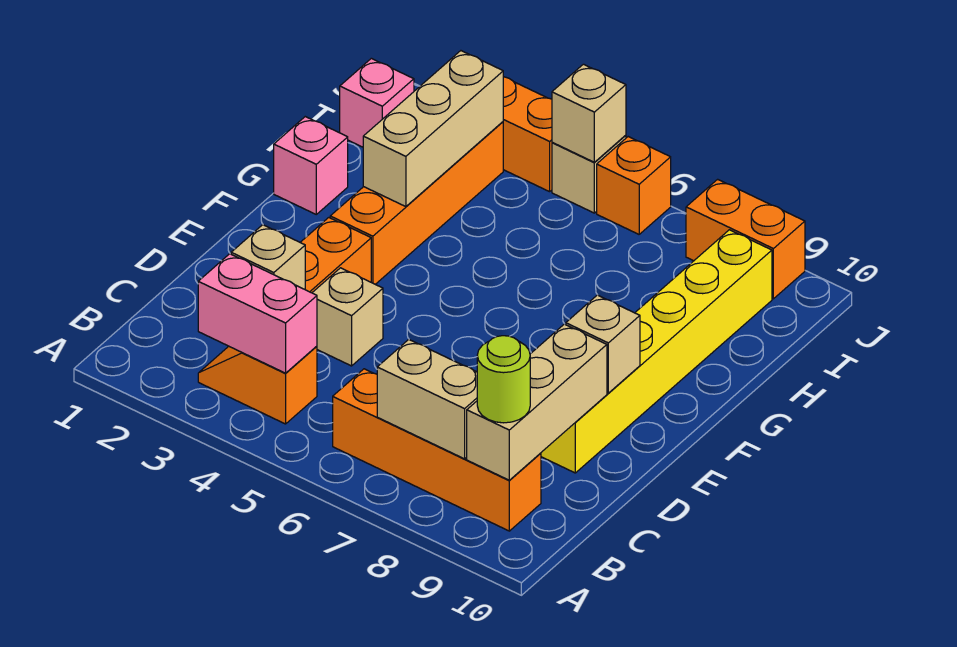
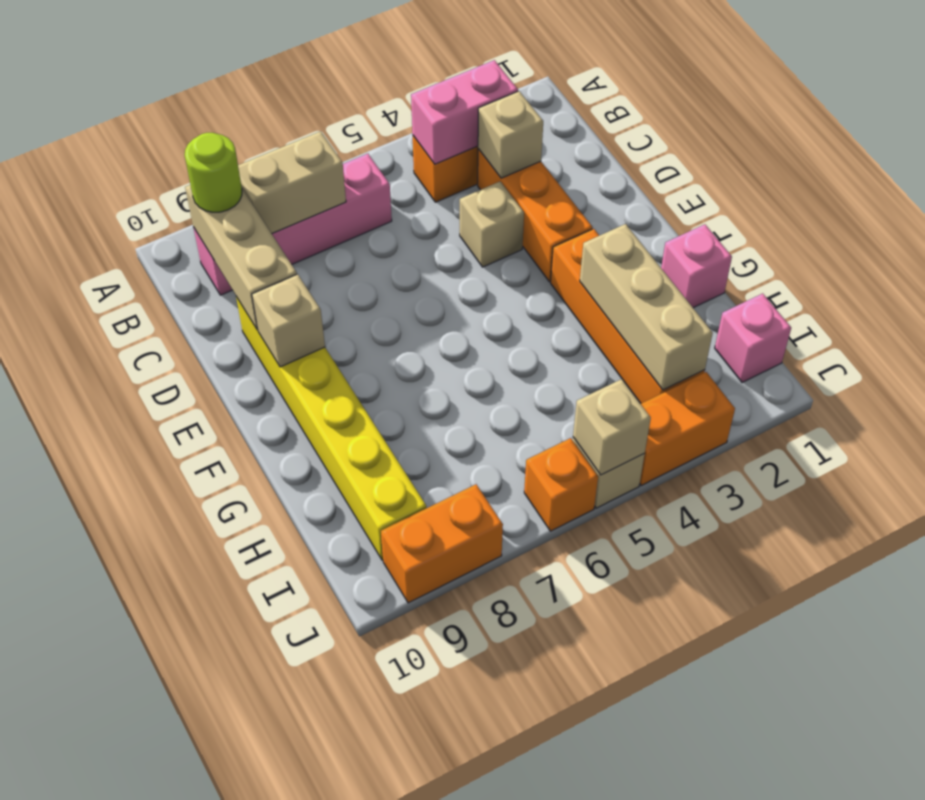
orange 1x4 brick [333,369,541,531] -> pink 1x4 brick [193,154,392,295]

